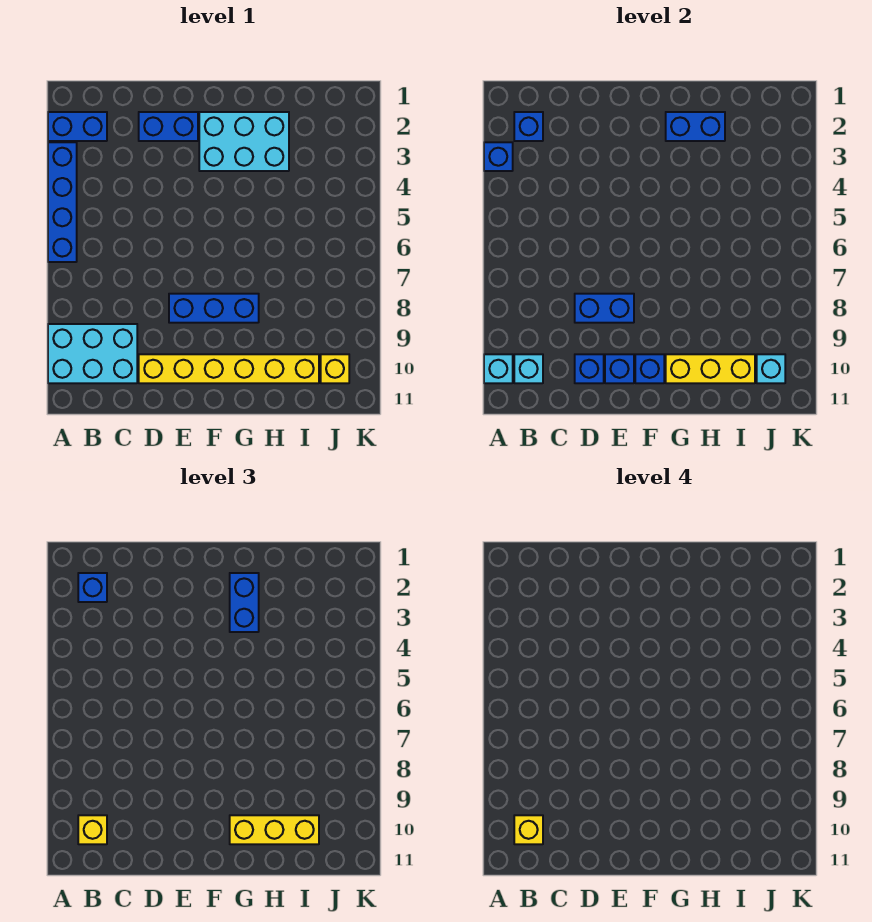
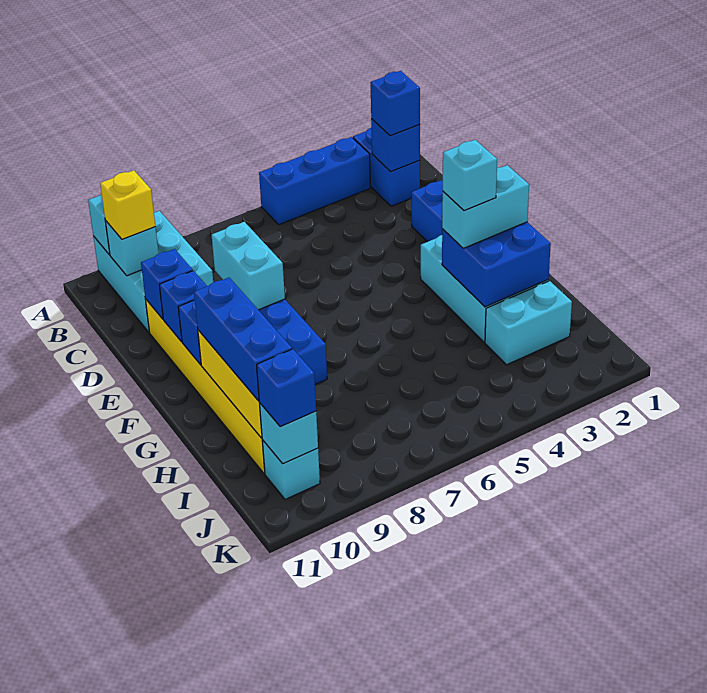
blue 1x4 brick [48,142,77,262] -> blue 1x3 brick [259,137,370,225]
blue 1x1 brick [484,142,513,171] -> blue 1x1 brick moved to [257,349,316,427]
yellow 1x1 brick [514,815,543,844] -> none
blue 1x2 brick [575,294,634,323] -> cyan 1x2 brick [212,222,285,310]
blue 1x2 brick [666,112,725,141] -> blue 2x2 brick [442,222,551,307]
blue 1x2 brick [230,573,259,632] -> cyan 1x2 brick [442,165,529,248]
none -> cyan 1x1 brick [443,140,497,211]
yellow 1x3 brick [230,815,319,844] -> blue 1x3 brick [194,278,292,401]
none -> cyan 1x2 brick [485,281,572,365]
yellow 1x1 brick [321,354,349,383] -> cyan 1x1 brick [262,440,320,499]

